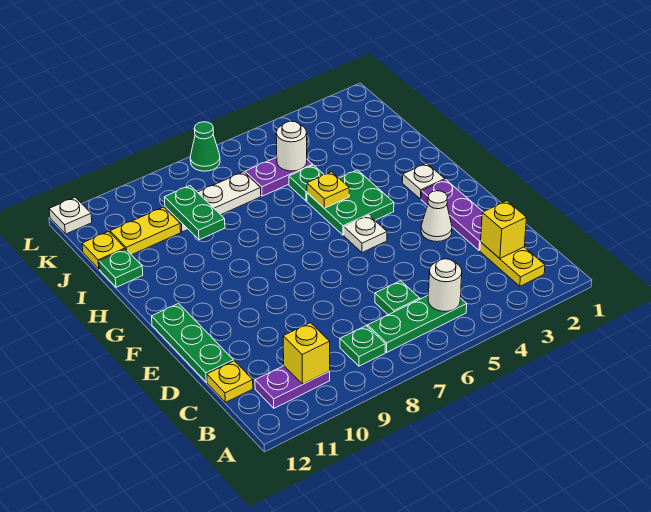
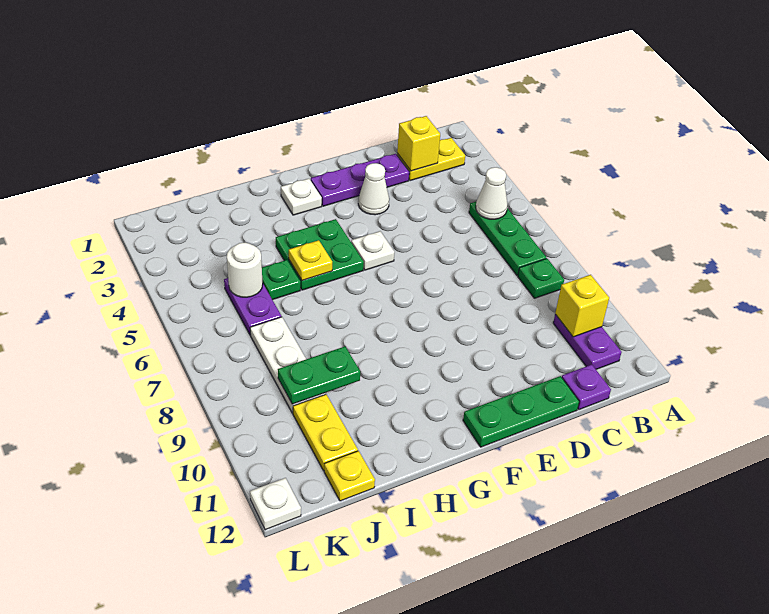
white 1x1 round brick [428,259,462,312] -> white 1x1 cone [476,167,507,219]
green 1x1 plate [375,281,420,315] -> none
yellow 1x1 plate [207,361,253,402] -> purple 1x1 plate [562,365,611,410]
green 1x1 plate [99,249,143,287] -> none
green 1x1 cone [190,122,220,171] -> none

